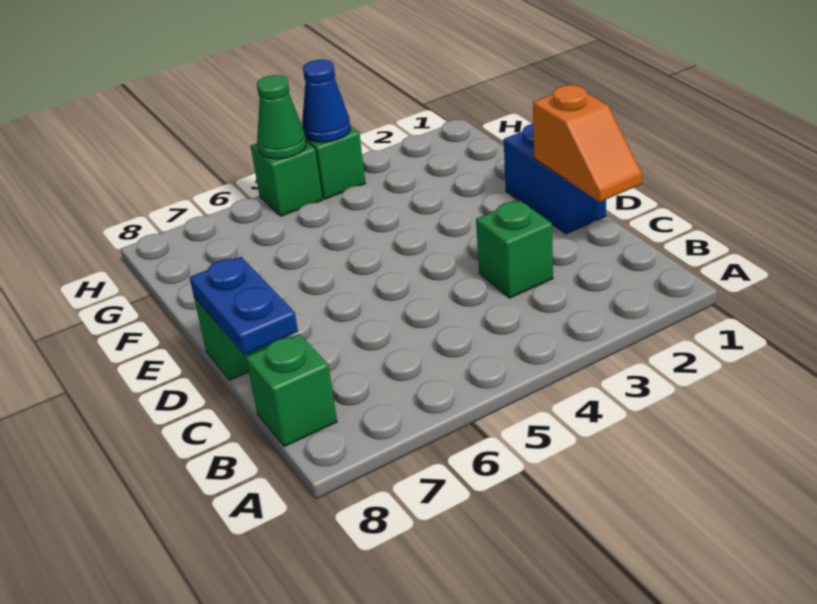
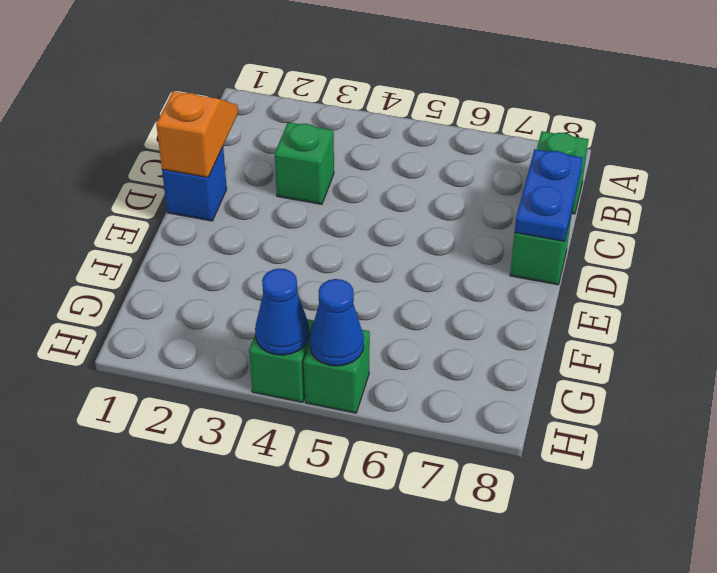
blue 1x2 brick [504,124,606,234] -> blue 1x1 brick [162,147,227,221]
green 1x1 cone [257,75,306,159] -> blue 1x1 cone [310,279,364,366]

